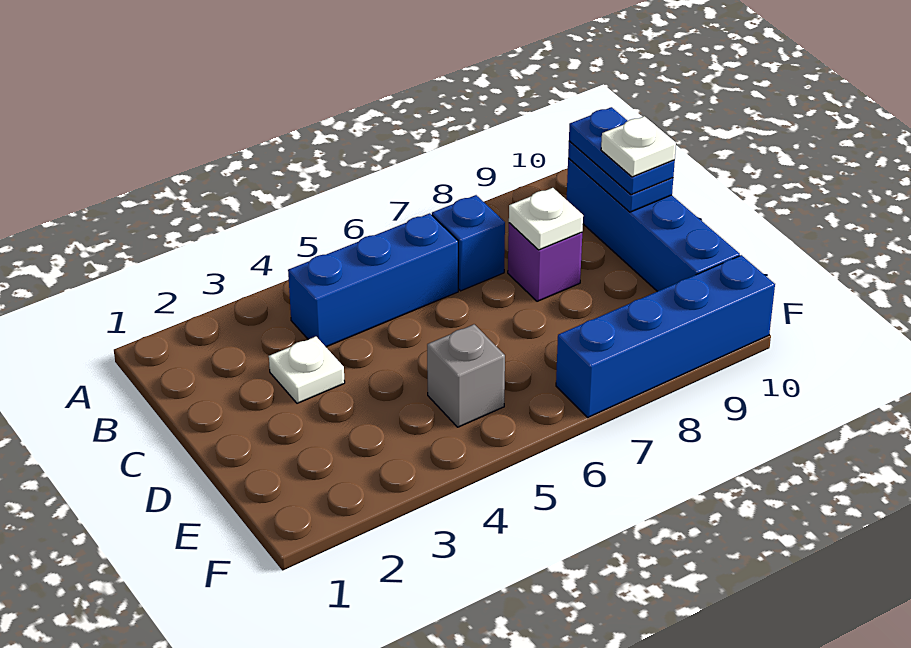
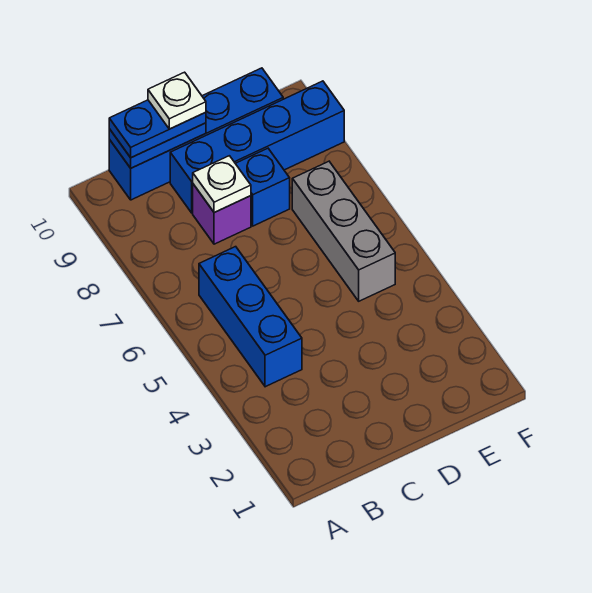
blue 1x1 brick [432,195,505,291] -> blue 1x1 brick moved to [235,148,290,226]
white 1x1 plate [269,337,345,403] -> none
grey 1x1 brick [427,324,505,427] -> grey 1x3 brick [292,161,395,301]
blue 1x4 brick [556,255,775,417] -> blue 1x4 brick turned to [170,81,344,213]

